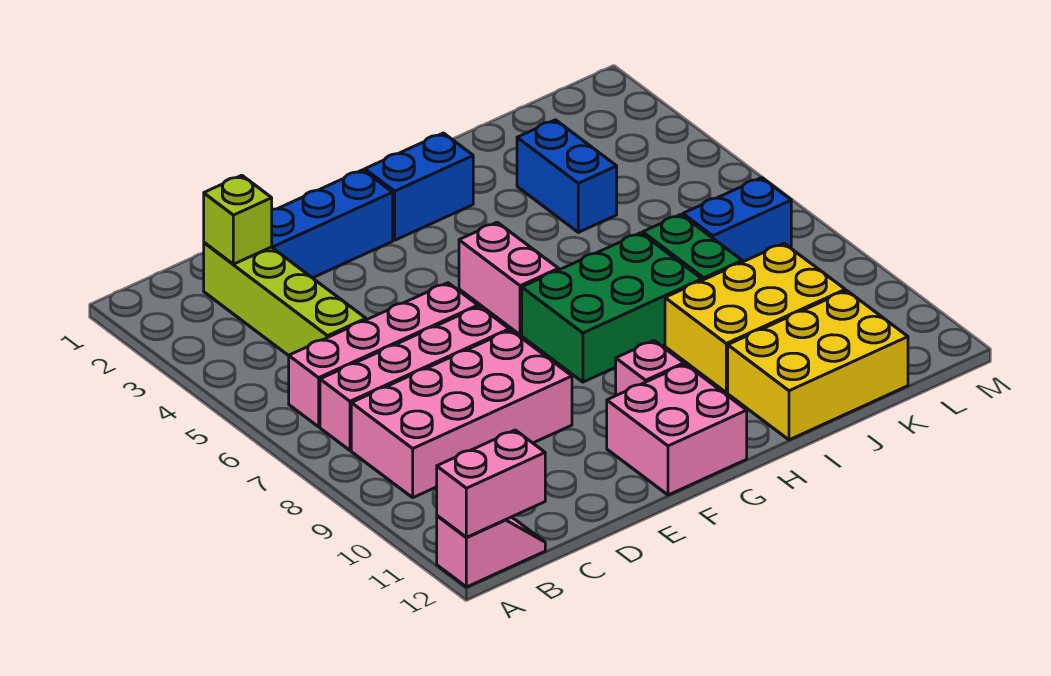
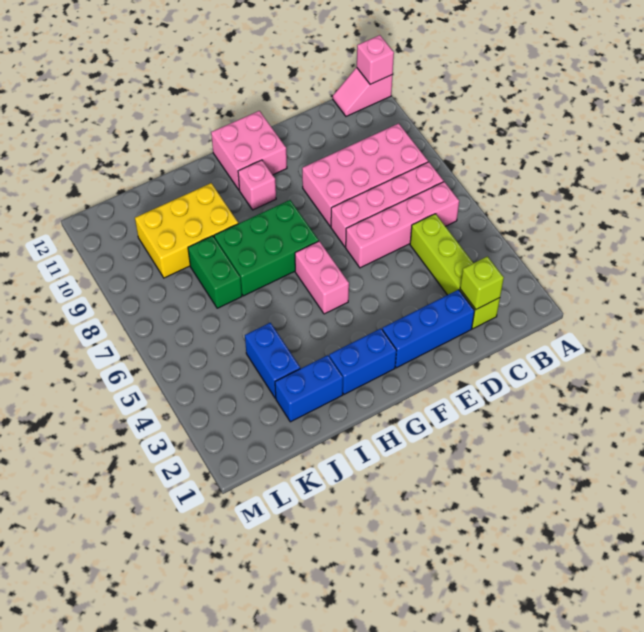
pink 1x2 brick [437,430,545,537] -> pink 1x1 brick [357,35,394,84]
yellow 2x3 brick [728,291,908,440] -> none
blue 1x2 brick [683,178,791,262] -> blue 1x2 brick moved to [275,355,343,422]

